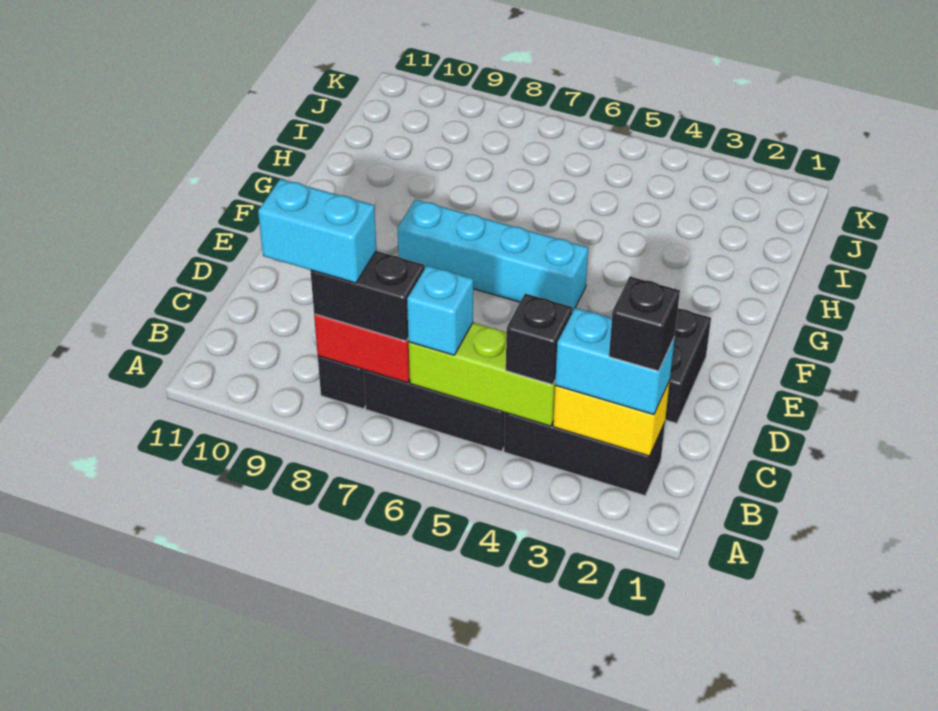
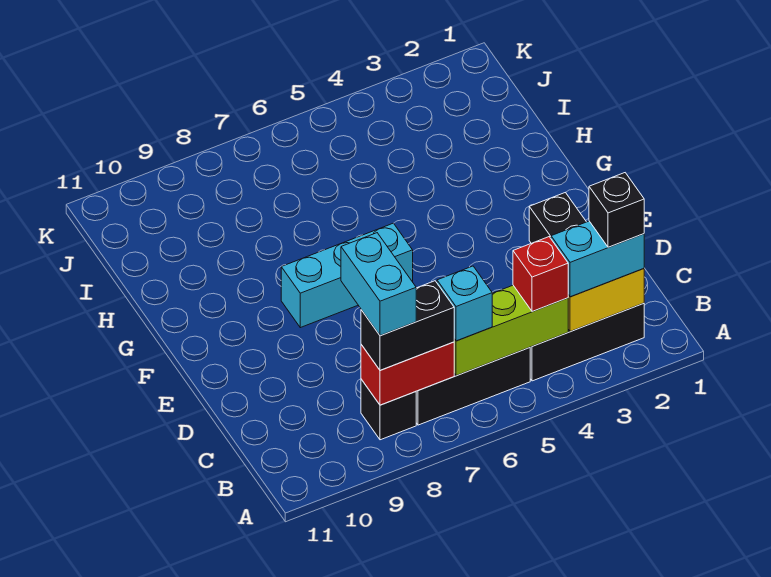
black 1x1 brick [506,294,573,385] -> red 1x1 brick [513,237,568,312]
cyan 1x2 brick [258,179,376,283] -> cyan 1x2 brick turned to [341,233,416,336]
cyan 1x4 brick [398,199,588,312] -> cyan 1x3 brick [281,223,413,328]

